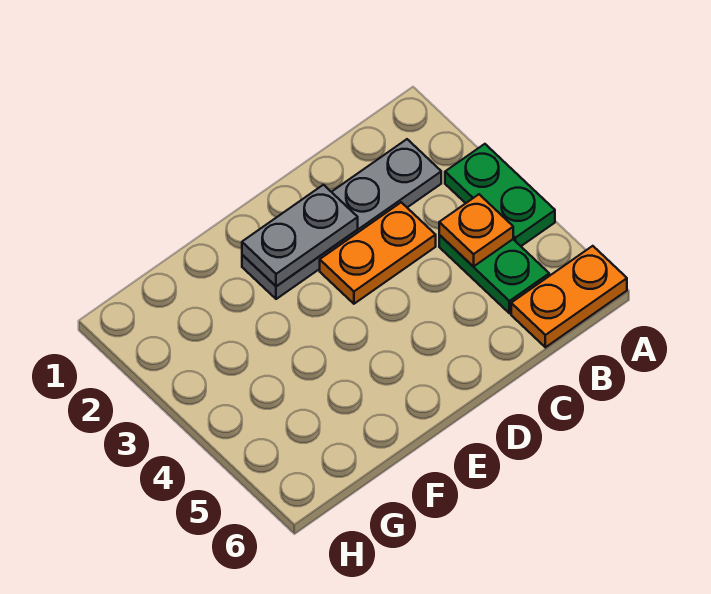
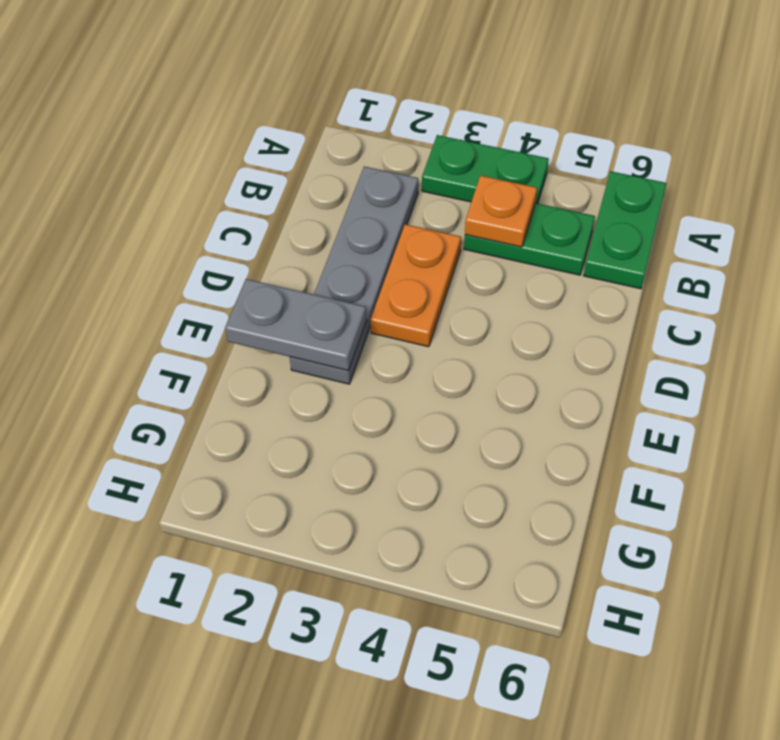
orange 1x2 plate [511,246,627,347] -> green 1x2 plate [583,171,667,289]
grey 1x2 plate [242,185,358,286] -> grey 1x2 plate turned to [225,279,367,371]

